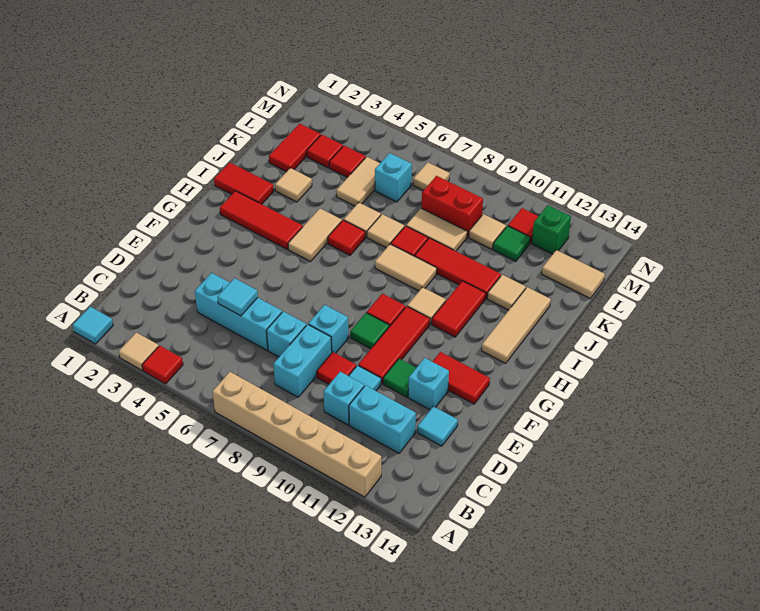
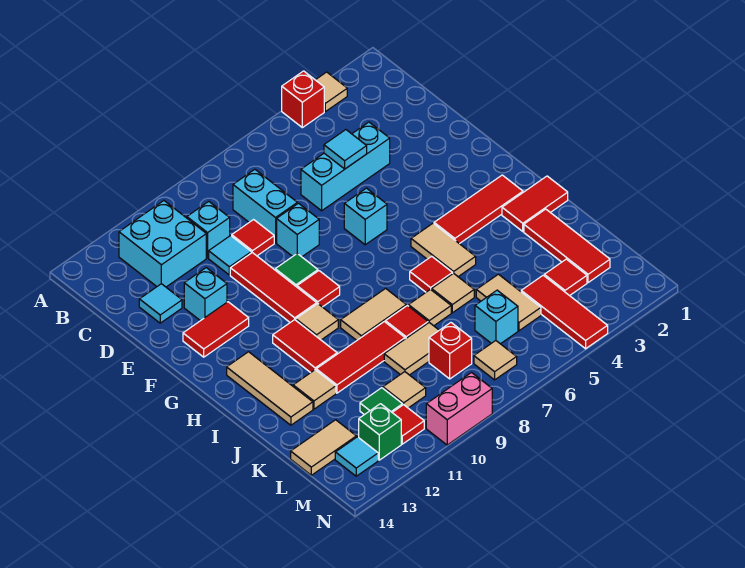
cyan 1x1 tile [72,307,113,344] -> cyan 1x1 tile moved to [335,437,378,476]
red 1x1 tile [142,346,183,384] -> red 1x1 brick [282,71,324,128]
tan 1x6 brick [212,372,381,497] -> none
cyan 1x2 brick [349,385,416,453] -> cyan 2x2 brick [119,201,206,287]
cyan 1x1 brick [267,311,306,357] -> cyan 1x1 brick moved to [344,188,387,245]
green 1x1 tile [383,359,416,397] -> none
tan 1x1 tile [275,168,312,202] -> none
red 1x2 tile [269,124,321,172] -> red 1x3 tile [524,209,610,283]
red 1x1 tile [329,146,366,177] -> red 1x3 tile [521,275,608,349]
red 1x2 brick [422,176,483,237] -> red 1x1 brick [429,323,472,379]
none -> pink 1x2 brick [426,373,492,445]

